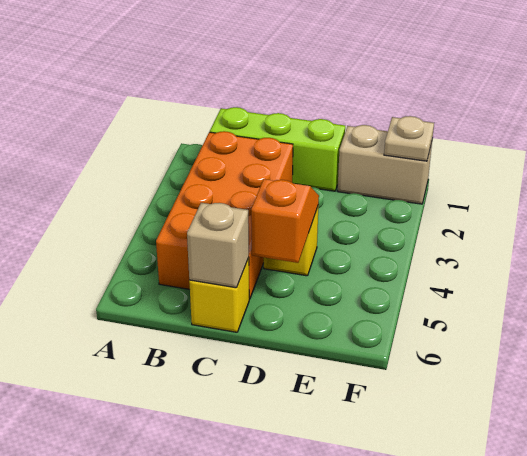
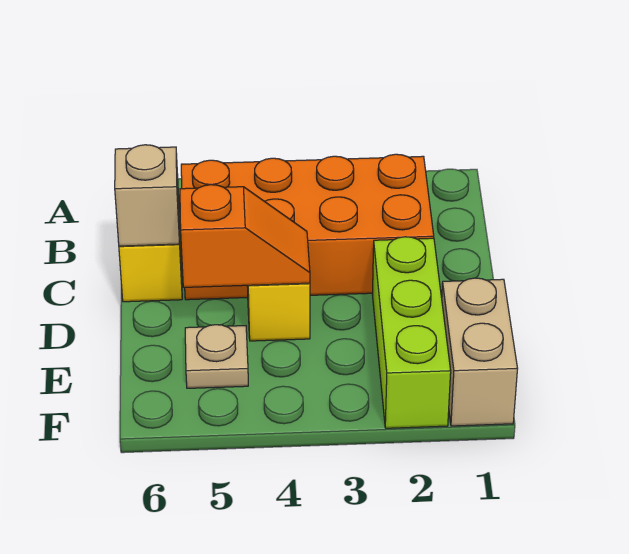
lime 1x3 brick [210,107,345,191] -> lime 1x3 brick moved to [373,237,451,428]
tan 1x1 plate [384,116,434,161] -> tan 1x1 plate moved to [185,325,248,388]

